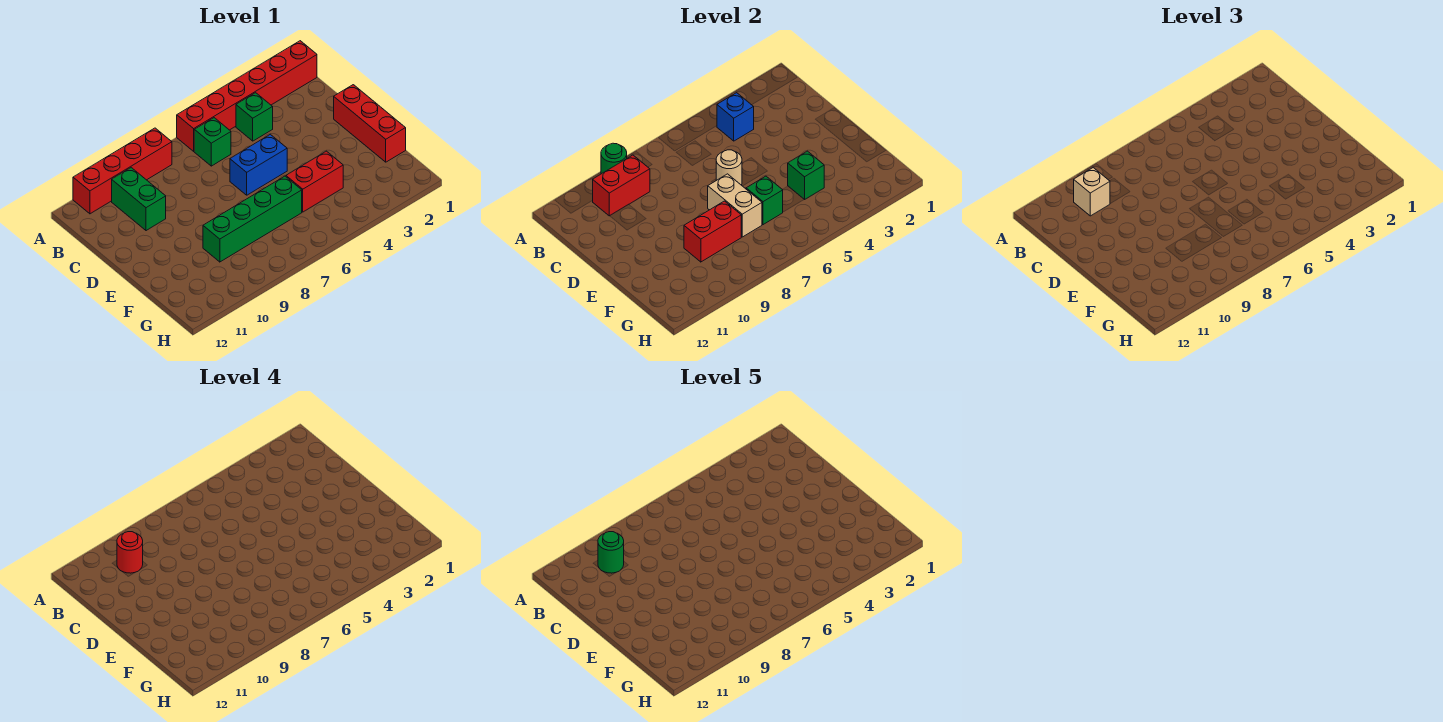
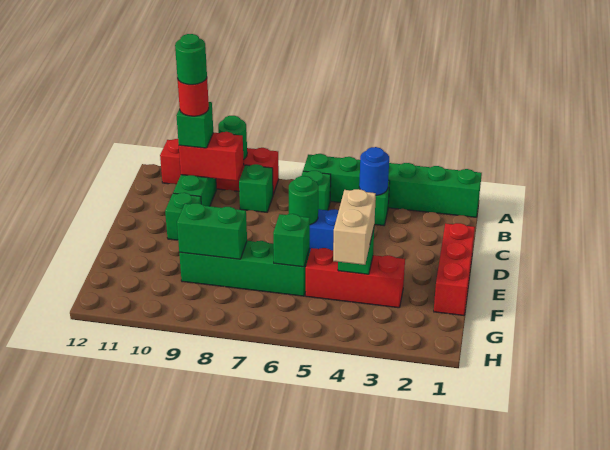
red 1x6 brick [177,41,317,151] -> green 1x6 brick [303,154,482,217]
blue 1x1 brick [717,93,754,141] -> blue 1x1 round brick [359,147,389,195]
none -> green 1x1 brick [239,164,273,212]
tan 1x1 brick [1074,168,1110,216] -> green 1x1 brick [176,102,213,148]
tan 1x1 round brick [716,150,742,185] -> green 1x1 round brick [289,176,318,225]
none -> green 1x1 brick [165,193,201,240]
tan 1x2 brick [708,174,762,237] -> tan 1x2 brick moved to [333,189,376,265]
red 1x2 brick [286,151,343,212] -> red 1x3 brick [306,248,405,308]
red 1x2 brick [684,201,741,262] -> green 1x2 brick [177,203,247,259]

